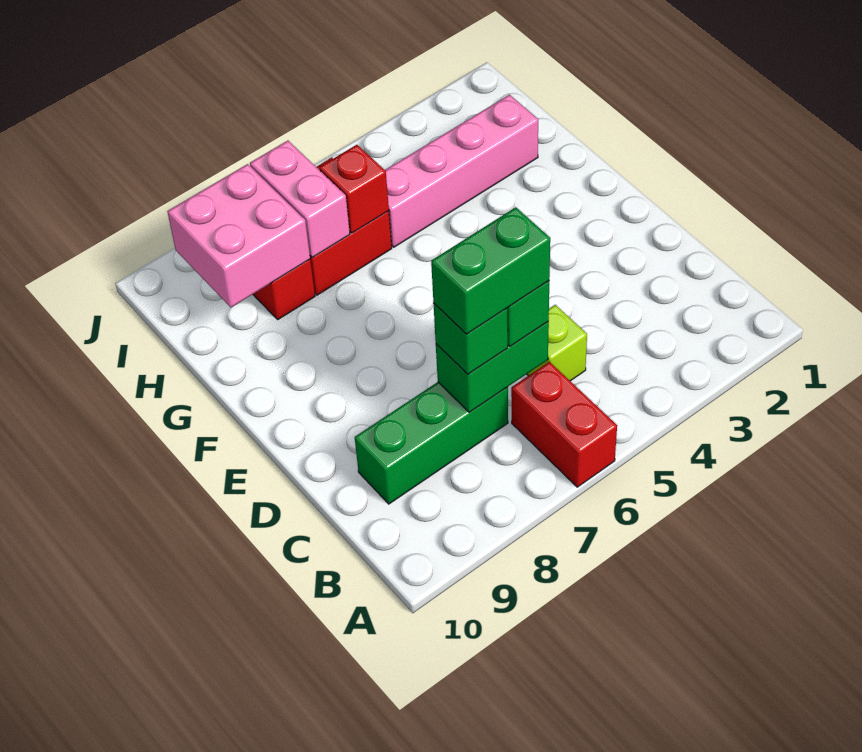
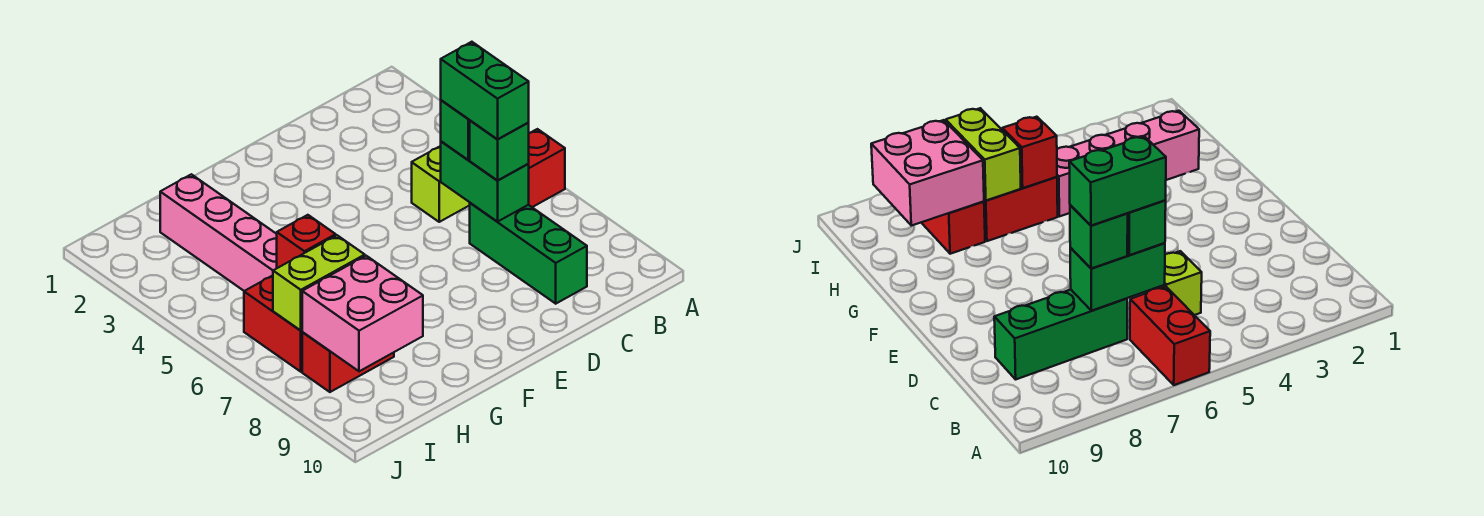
pink 1x2 brick [250,141,350,258] -> lime 1x2 brick [273,235,365,331]

